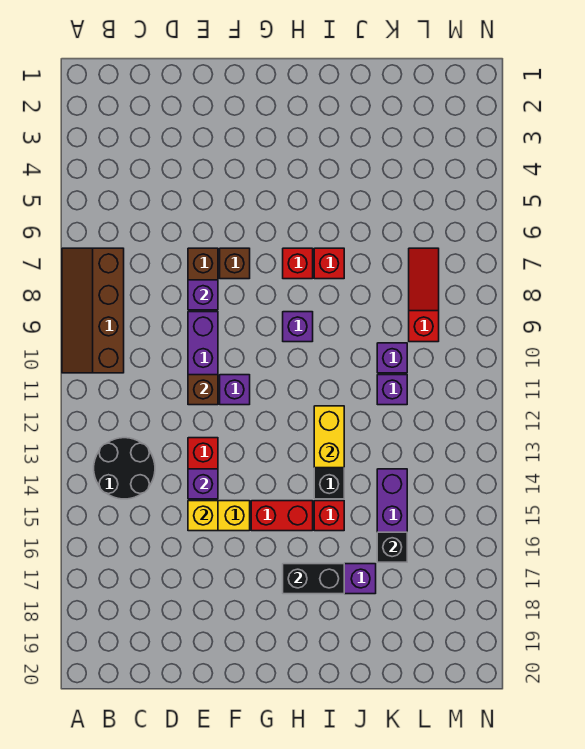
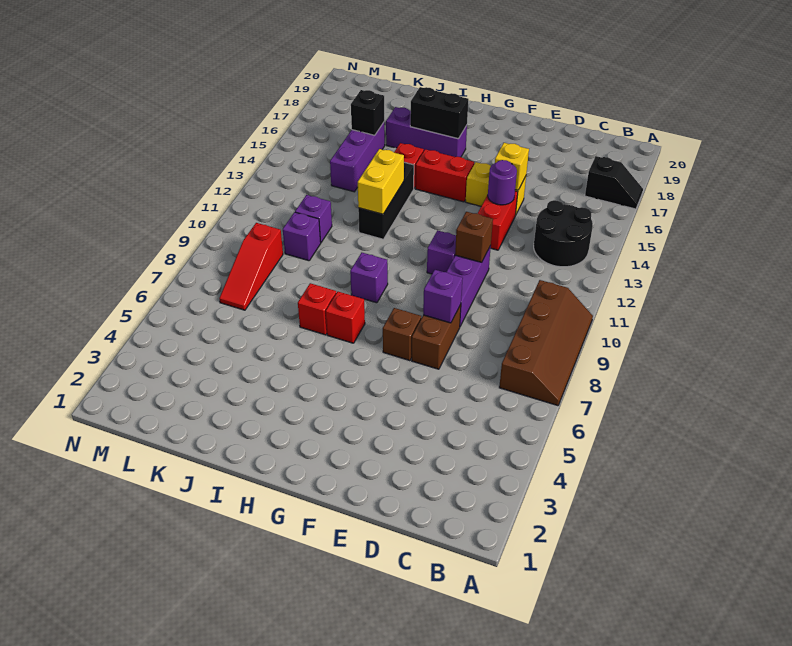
none -> black 1x2 slope [585,156,643,209]
purple 1x1 brick [188,469,218,499] -> purple 1x1 round brick [488,160,517,205]

